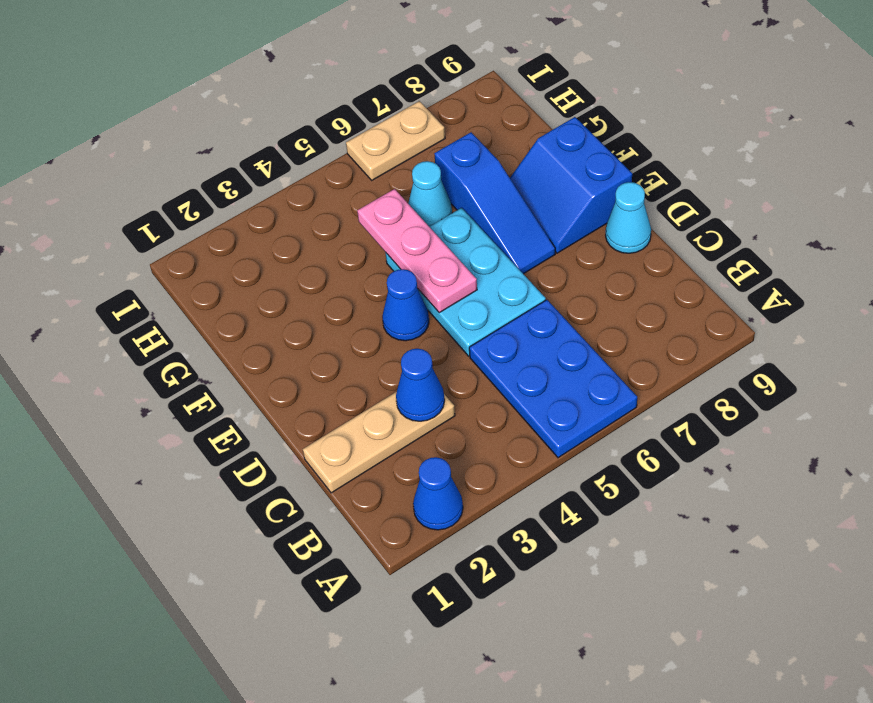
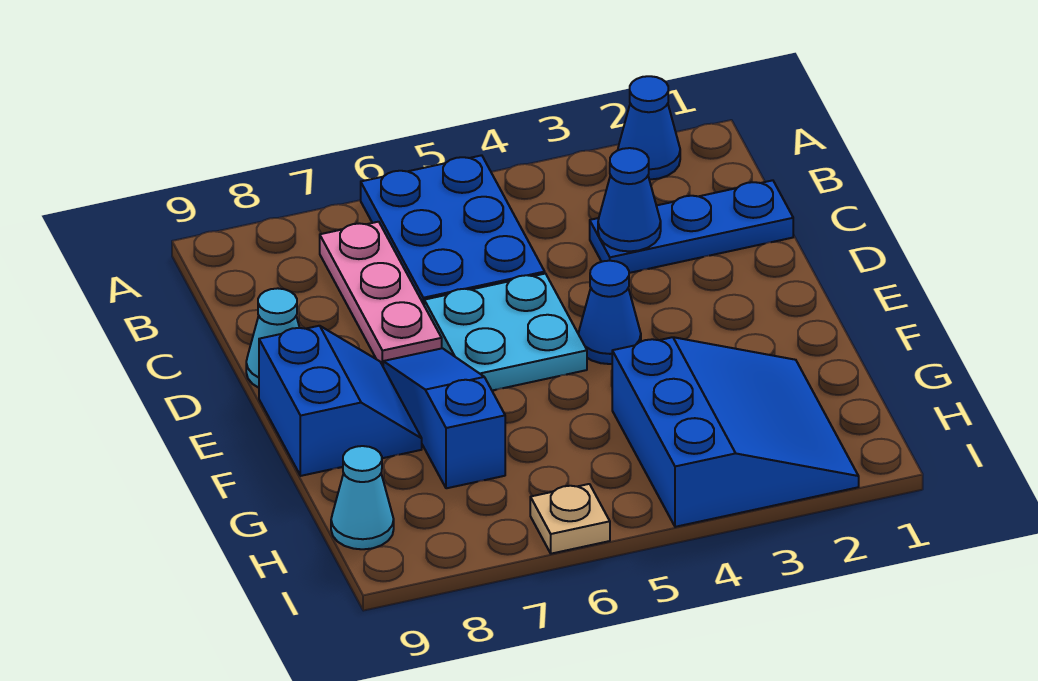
tan 1x3 plate [303,392,455,493] -> blue 1x3 plate [590,180,793,273]
cyan 2x3 plate [386,208,546,356] -> cyan 2x2 plate [424,274,587,391]
pink 1x3 plate [357,189,477,313] -> pink 1x3 plate moved to [320,222,442,366]
none -> blue 3x3 slope [612,337,859,527]
cyan 1x1 cone [408,161,452,226] -> cyan 1x1 cone moved to [331,446,394,549]
tan 1x2 plate [346,101,445,180] -> tan 1x1 plate [530,484,610,554]

